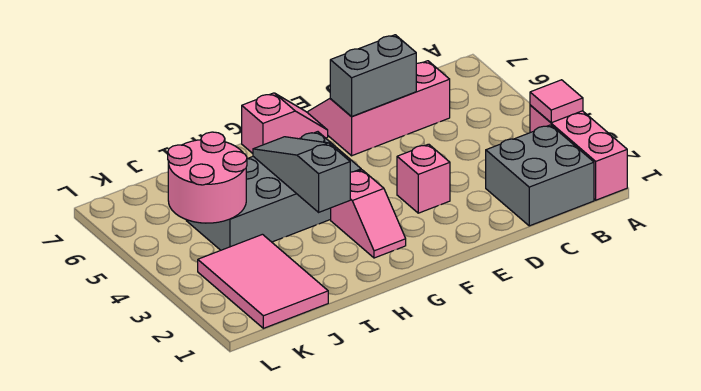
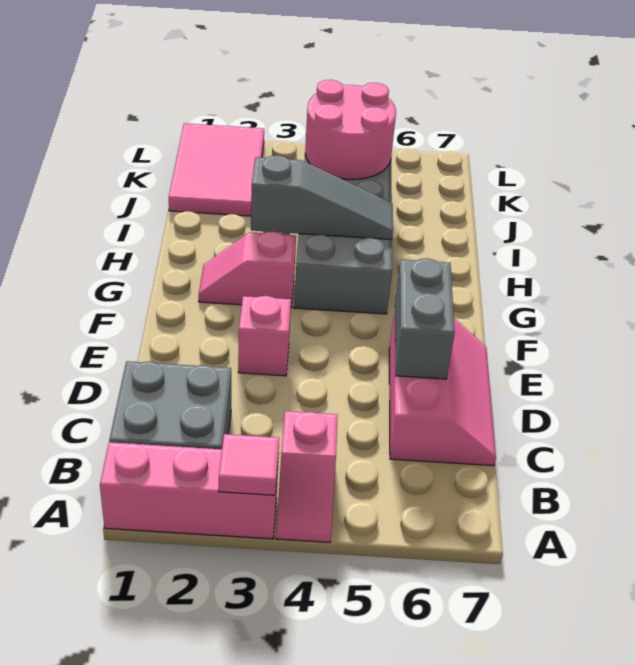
pink 1x2 slope [242,93,328,153] -> pink 1x2 slope moved to [276,411,338,542]
pink 2x3 tile [198,234,328,328] -> pink 2x3 tile turned to [169,123,264,216]

